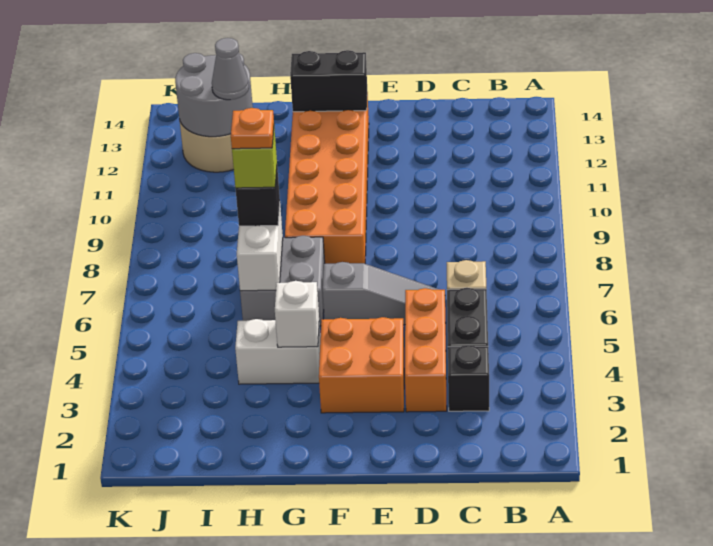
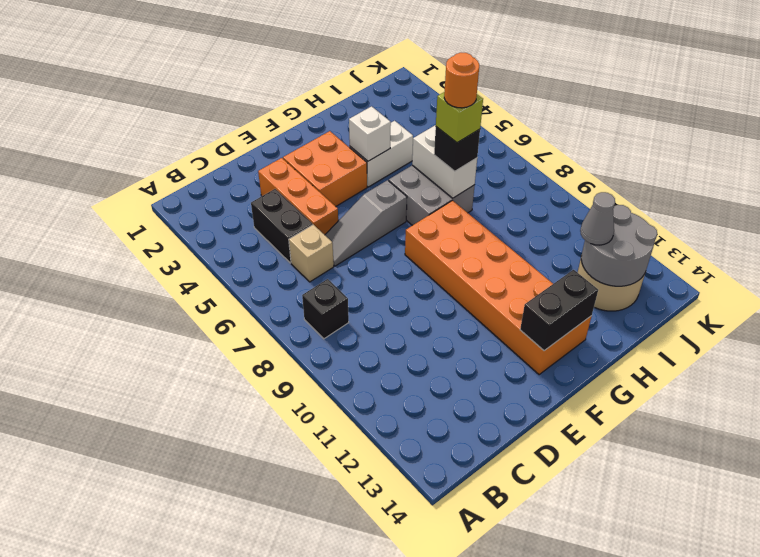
black 1x1 brick [448,345,489,411] -> black 1x1 brick moved to [302,279,349,339]
orange 1x1 plate [231,108,274,149] -> orange 1x1 round brick [444,53,479,108]

